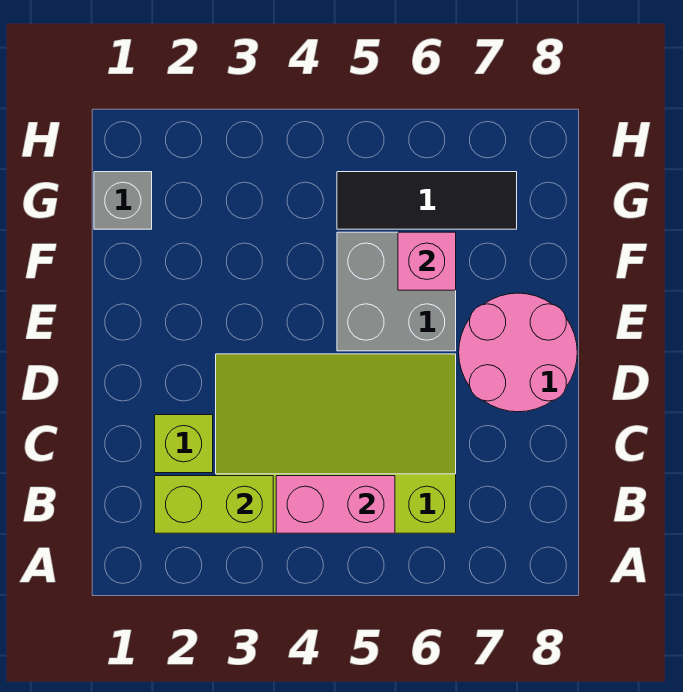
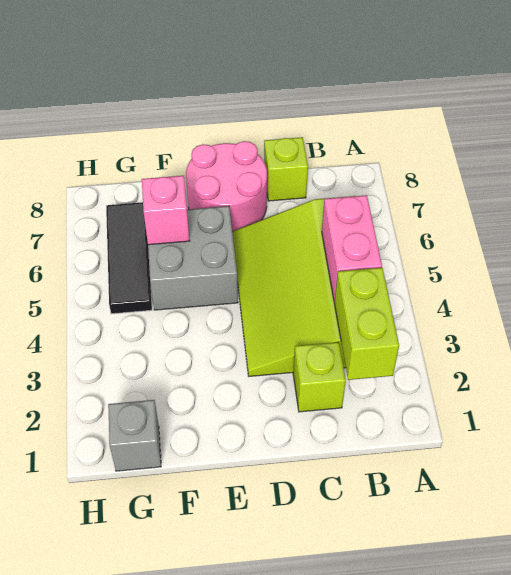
none -> lime 1x1 brick [264,137,308,201]

